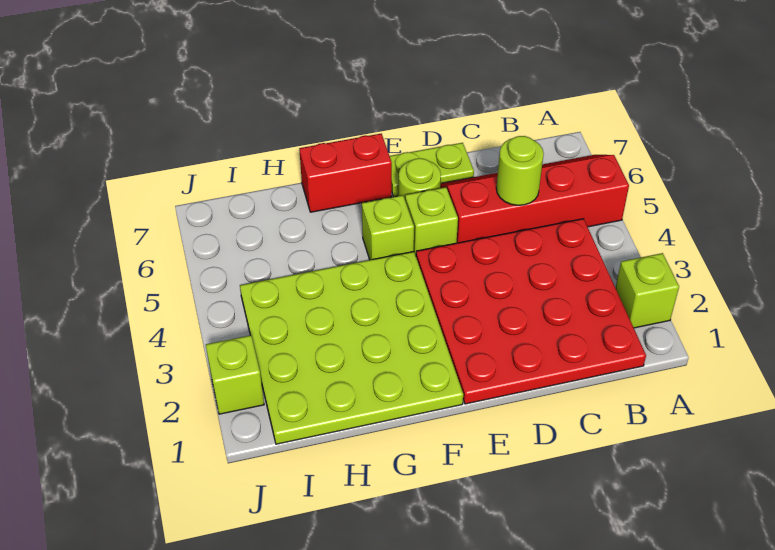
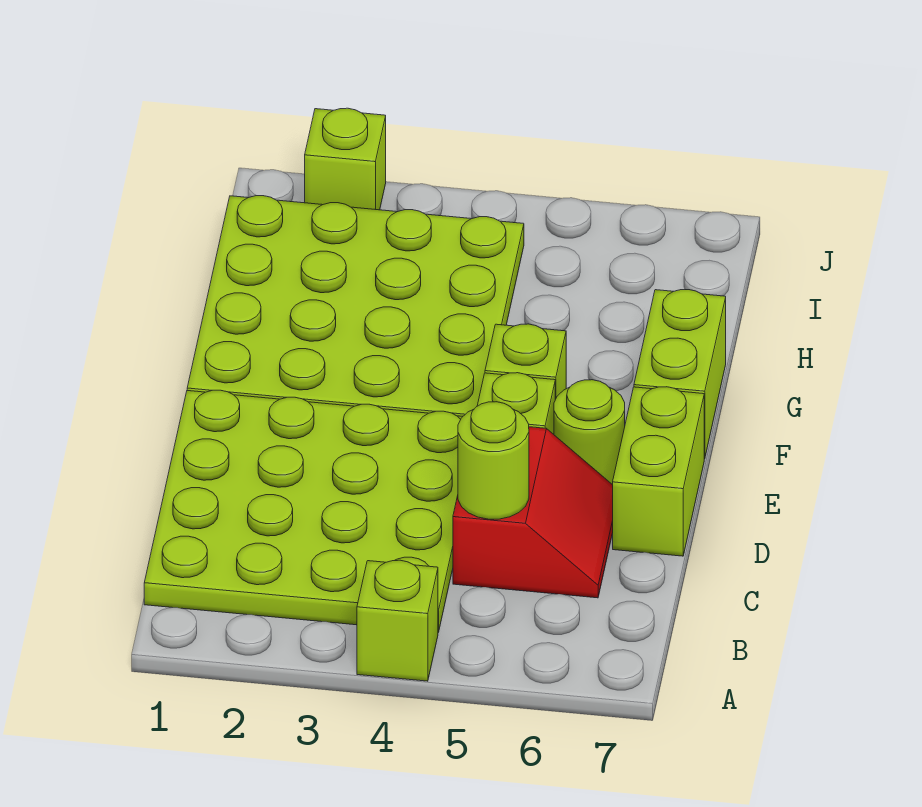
lime 1x1 brick [616,253,679,328] -> lime 1x1 brick moved to [357,560,438,681]
red 2x4 slope [440,155,629,243] -> red 2x2 slope [453,427,613,598]
red 4x4 plate [416,219,646,404] -> lime 4x4 plate [144,390,463,632]
lime 1x2 plate [390,143,474,197] -> lime 1x2 brick [613,387,704,556]
red 1x2 brick [299,134,392,212] -> lime 1x2 brick [634,290,726,459]

